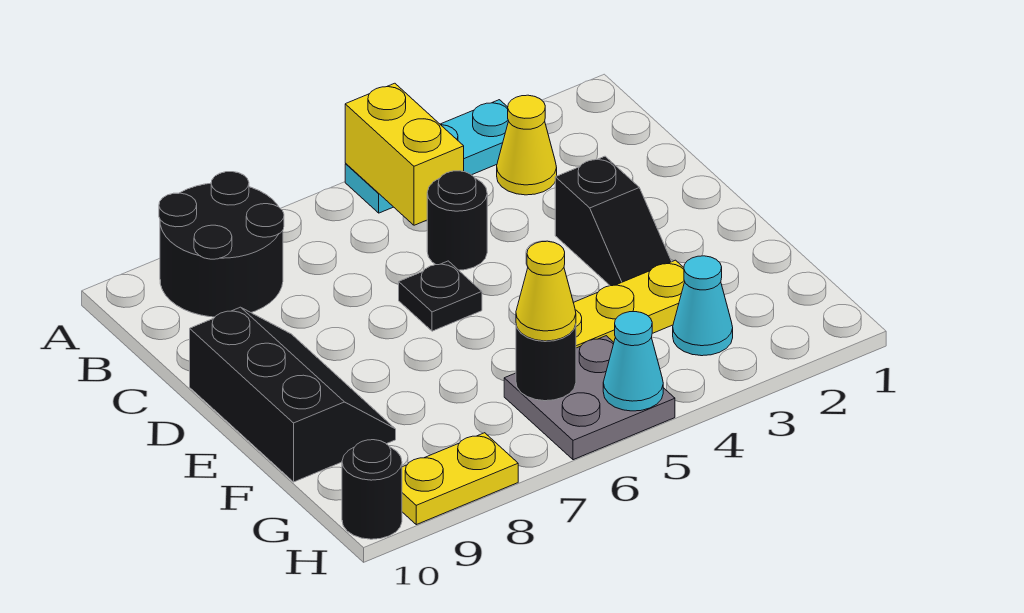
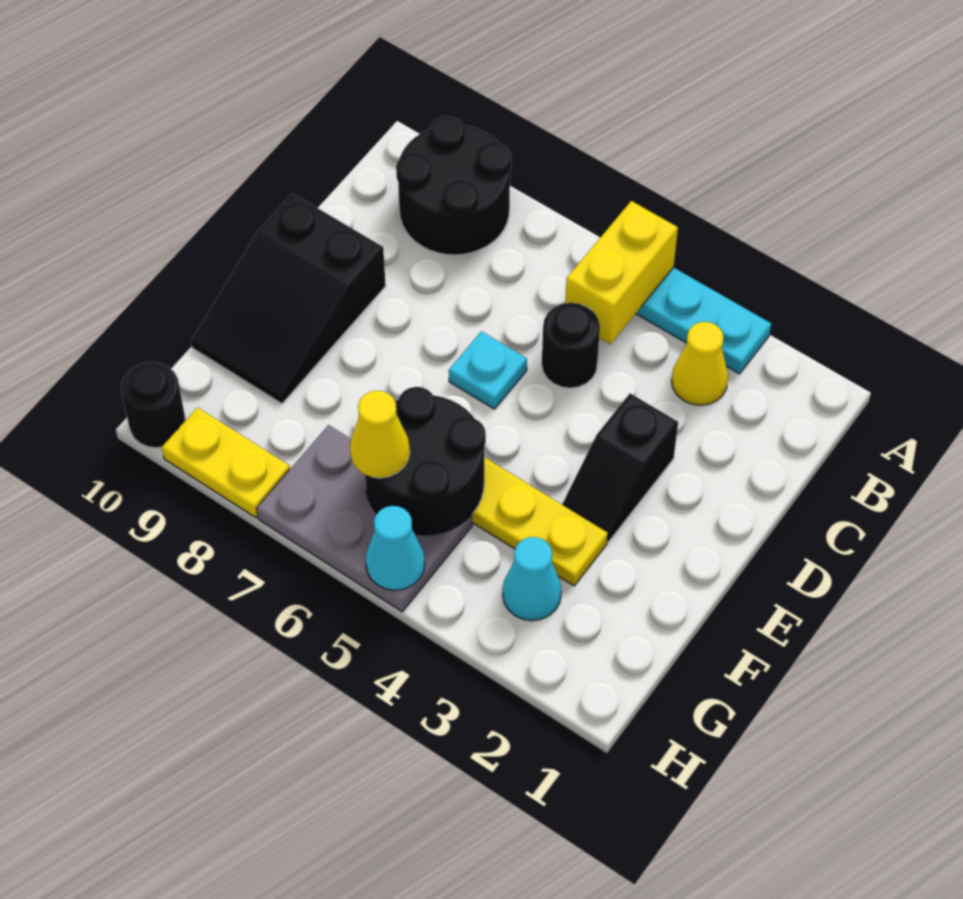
black 1x1 plate [399,261,482,331] -> cyan 1x1 plate [449,331,527,409]
black 2x3 slope [190,307,396,482] -> black 2x3 slope turned to [191,193,386,404]
grey 2x2 plate [504,336,675,460] -> grey 2x3 plate [257,425,472,612]
black 1x1 round brick [516,325,576,401] -> black 2x2 round brick [365,387,486,535]

